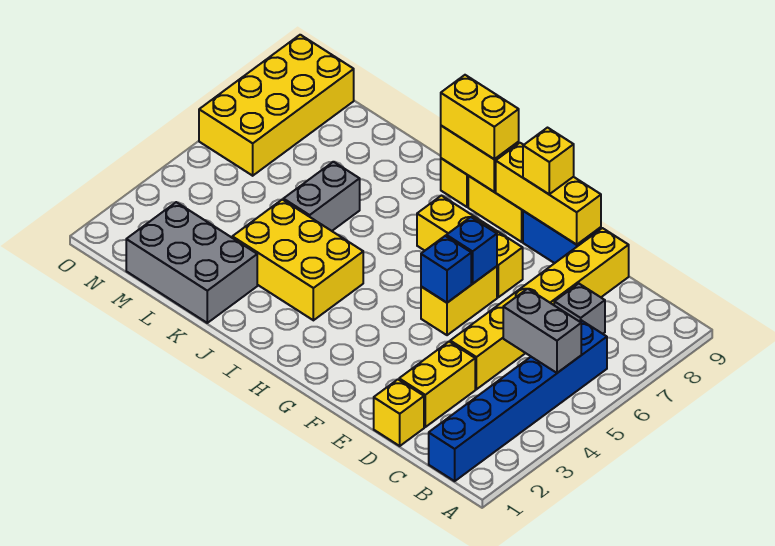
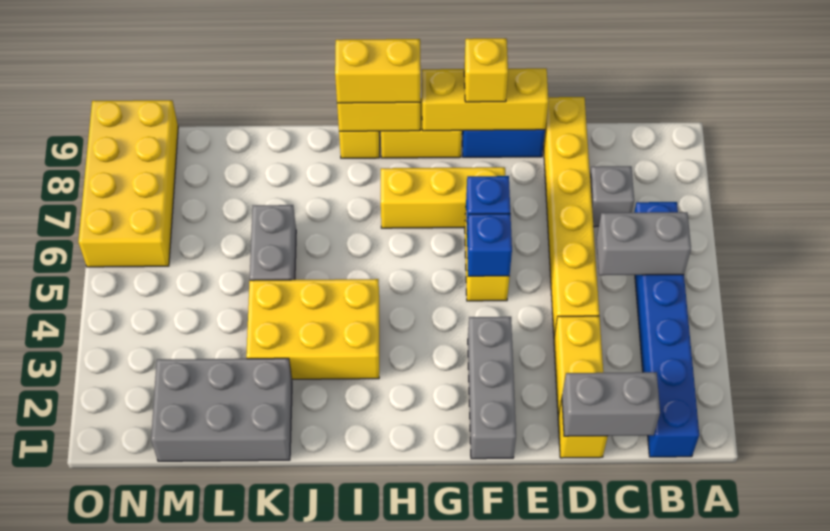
none -> grey 1x2 brick [562,372,660,436]
none -> grey 1x3 brick [468,317,516,459]

